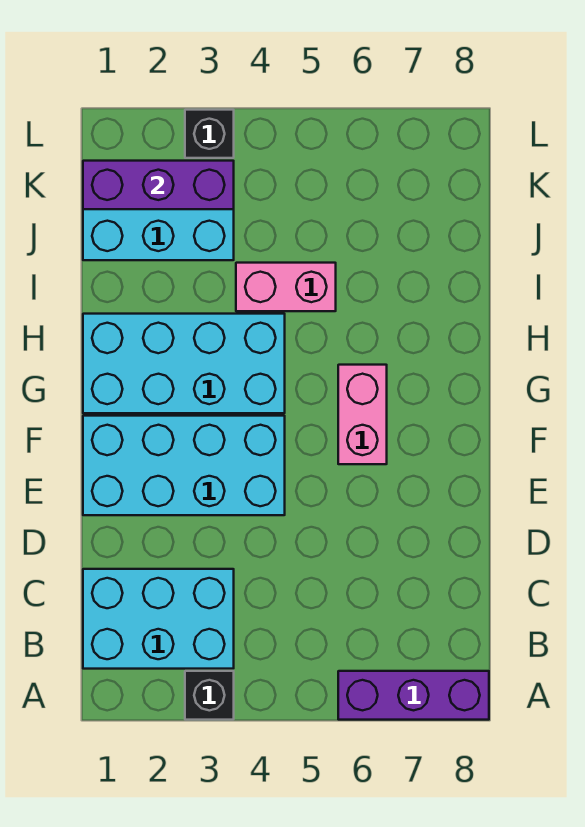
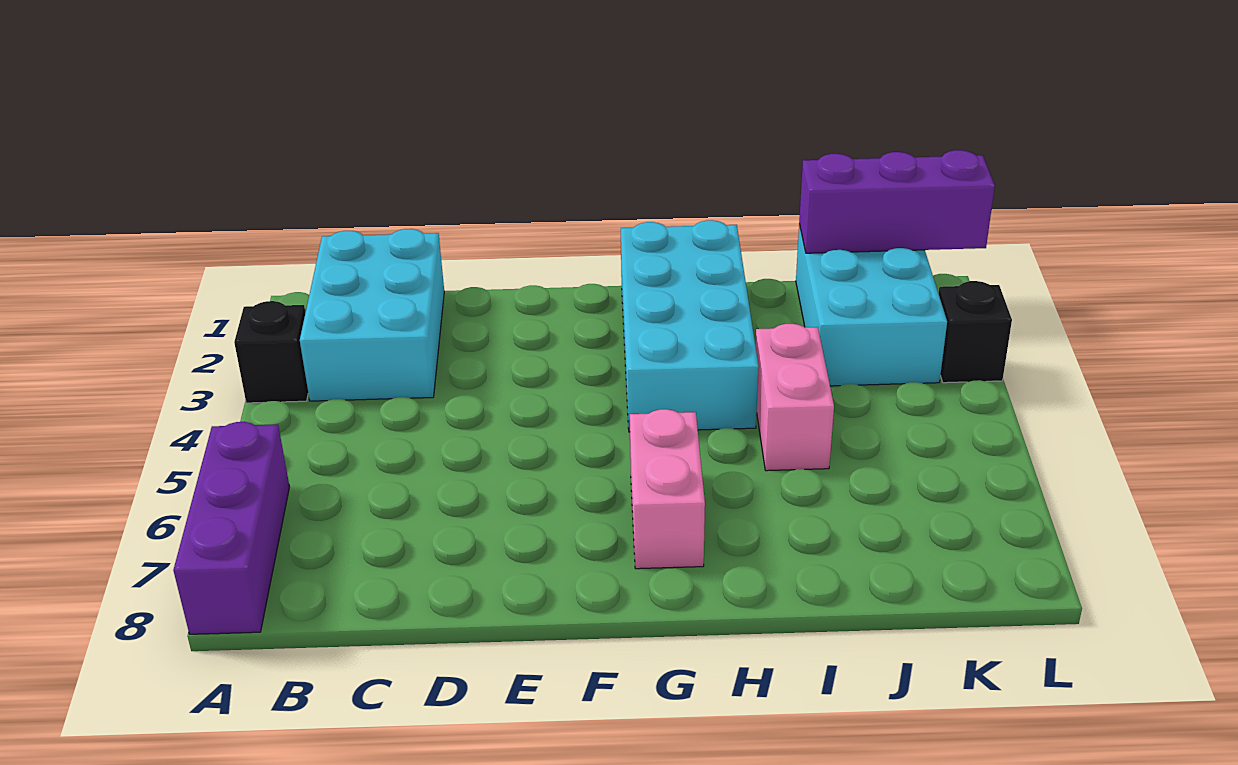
cyan 2x4 brick [83,416,285,515] -> none
pink 1x2 brick [338,365,387,464] -> pink 1x2 brick turned to [630,409,705,569]
purple 1x3 brick [83,161,234,209] -> purple 1x3 brick turned to [799,150,995,253]

